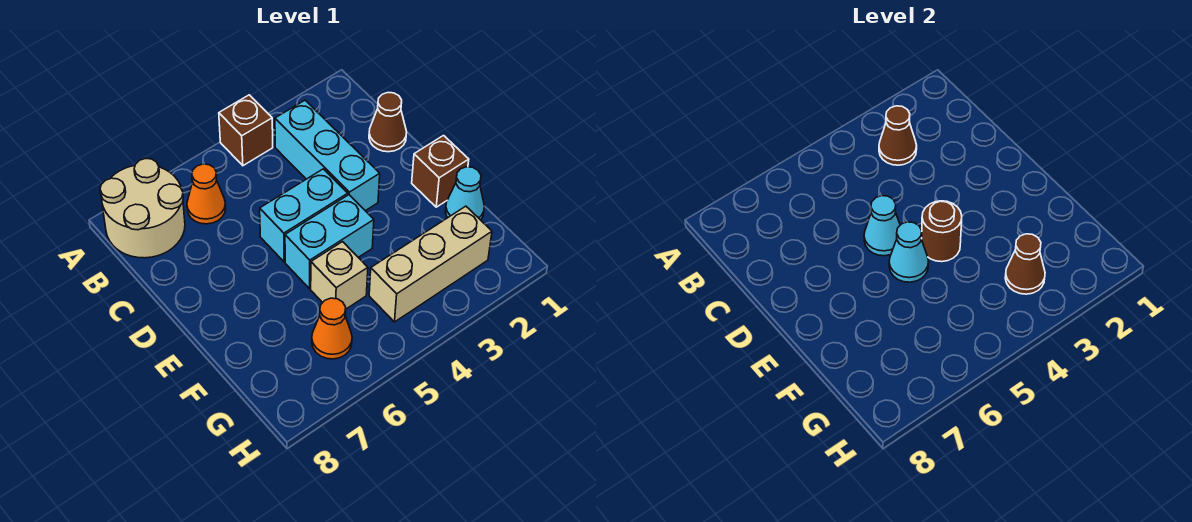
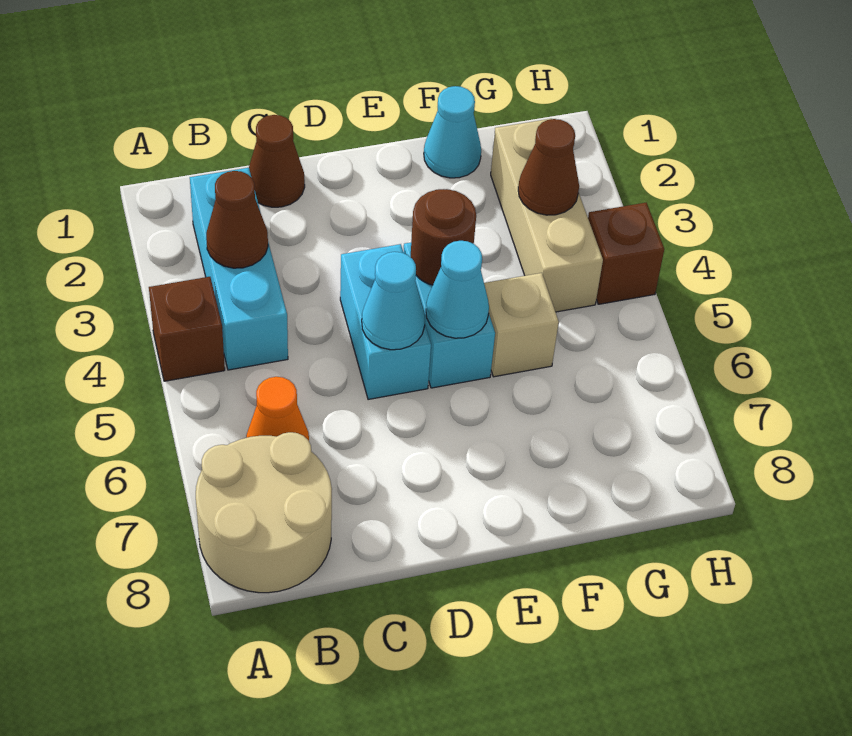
cyan 1x3 brick [275,100,380,211] -> cyan 1x3 brick turned to [190,168,288,370]
brown 1x1 brick [412,136,469,207] -> brown 1x1 brick moved to [588,203,664,304]
orange 1x1 cone [312,298,352,359] -> none

